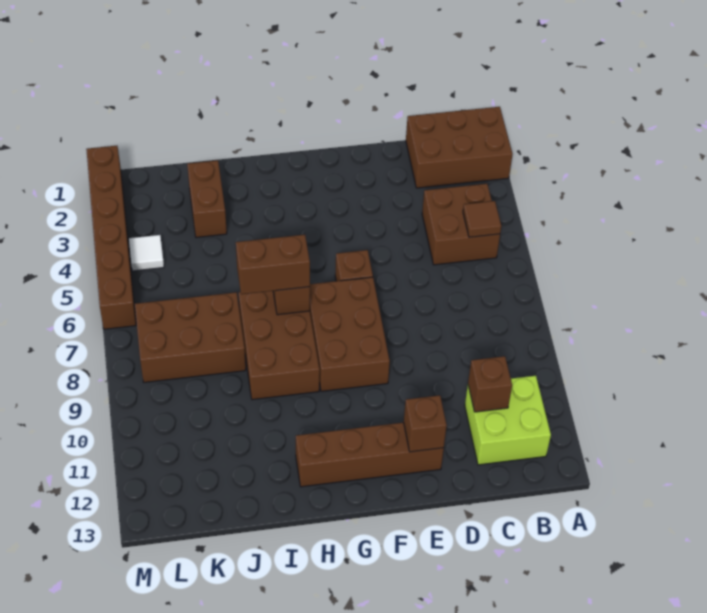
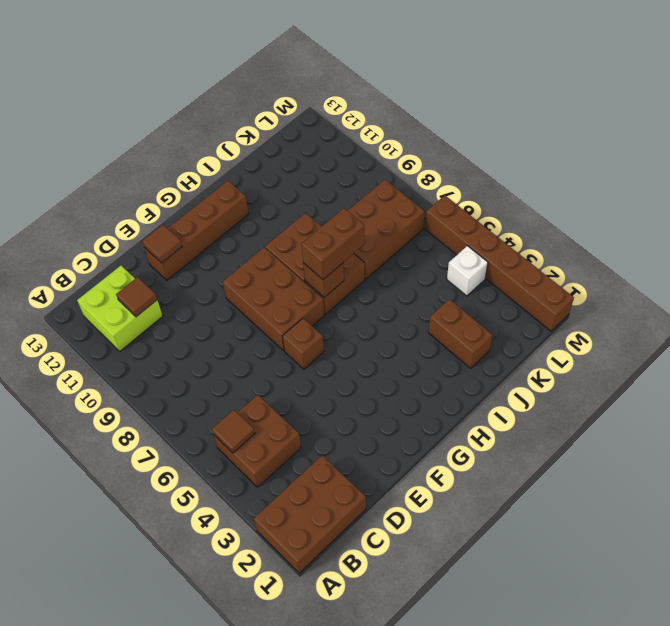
brown 1x1 brick [468,356,512,412] -> brown 1x1 tile [116,277,157,317]
brown 1x1 brick [404,395,447,452] -> brown 1x1 tile [142,225,182,263]
white 1x1 tile [129,235,164,271] -> white 1x1 brick [447,246,488,296]

